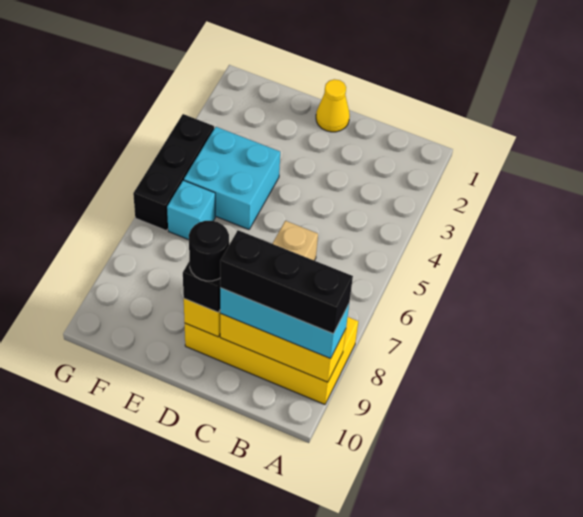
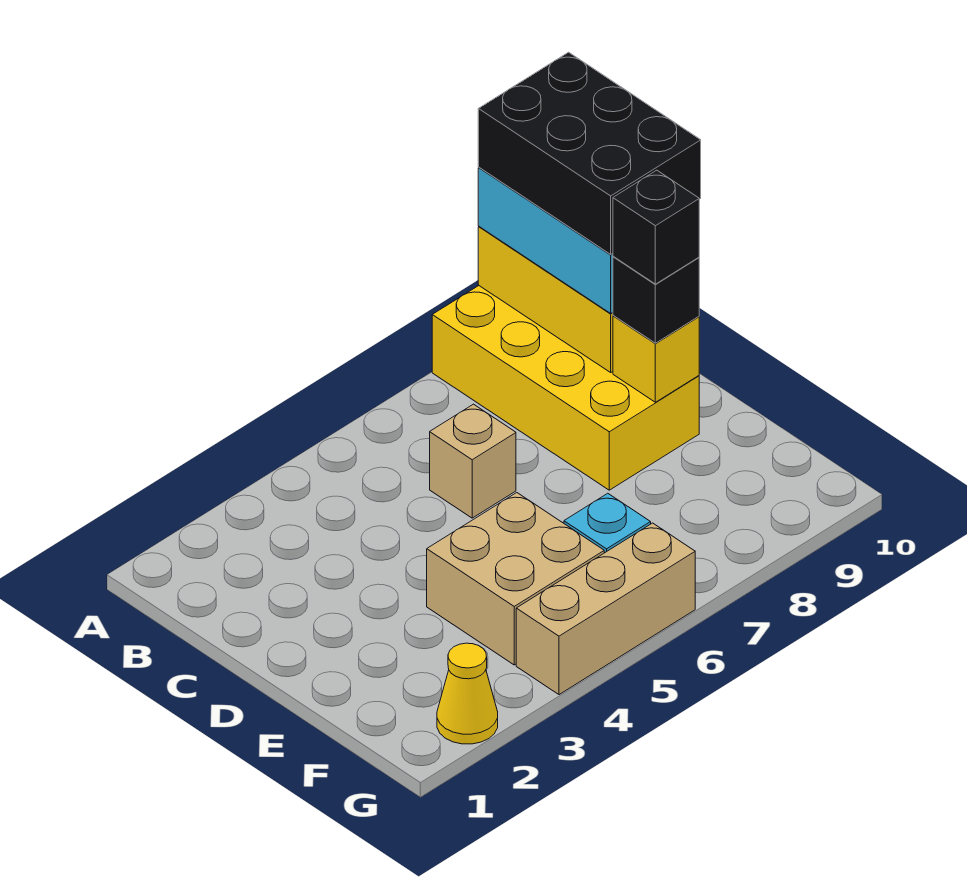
black 1x3 brick [220,230,353,334] -> black 2x3 brick [478,52,701,254]
yellow 1x1 cone [316,79,350,132] -> yellow 1x1 cone moved to [437,643,498,744]
black 1x1 round brick [189,221,229,281] -> black 1x1 brick [613,170,699,284]
cyan 2x2 brick [184,127,280,230] -> tan 2x2 brick [427,493,604,665]
black 1x3 brick [133,114,214,231] -> tan 1x3 brick [516,523,695,695]

